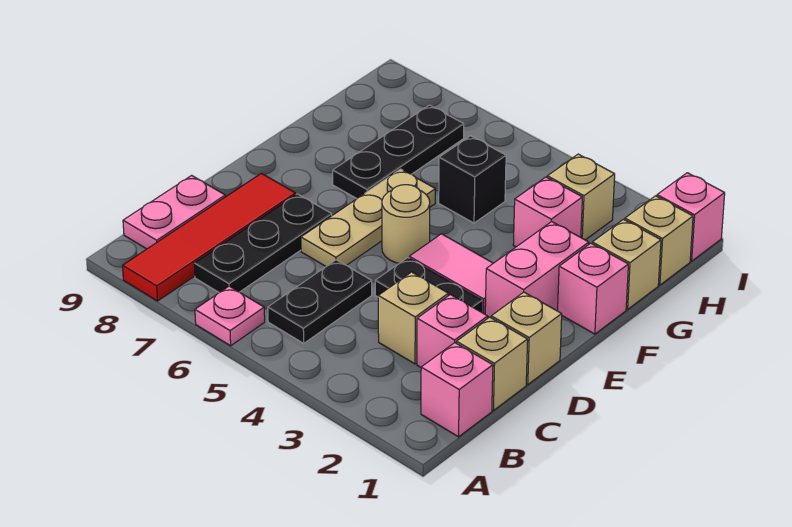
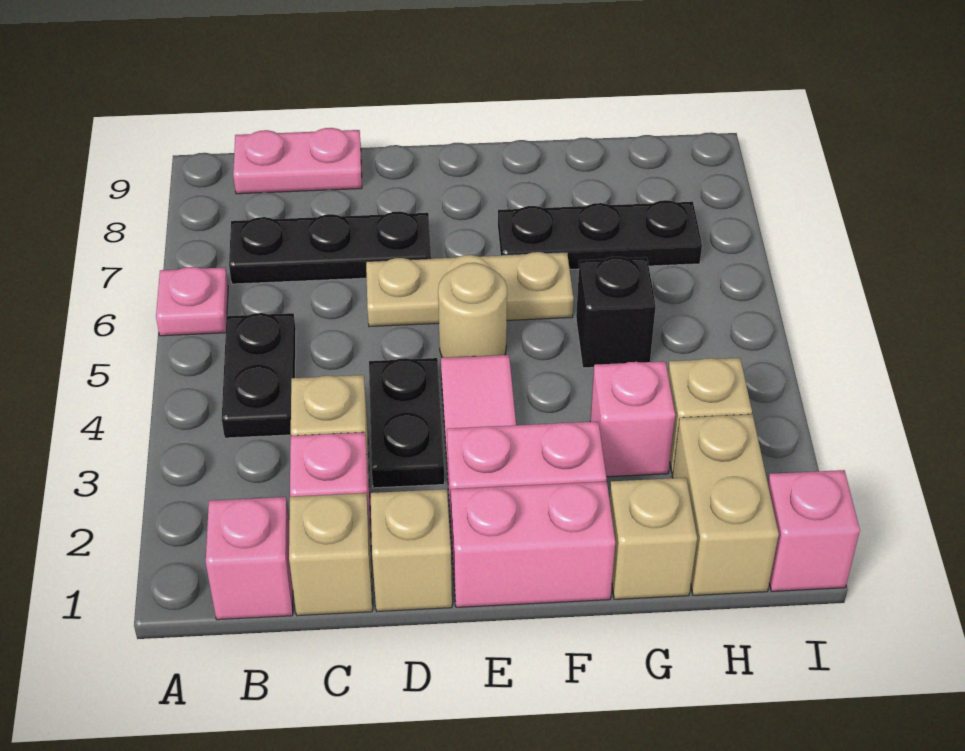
red 1x4 tile [123,173,296,301] -> none
black 1x2 plate [268,260,372,343] -> black 1x2 plate turned to [222,313,296,438]
pink 1x1 brick [558,243,628,334] -> pink 1x2 brick [451,482,615,607]
tan 1x1 brick [625,196,693,285] -> tan 1x2 brick [672,414,779,595]

